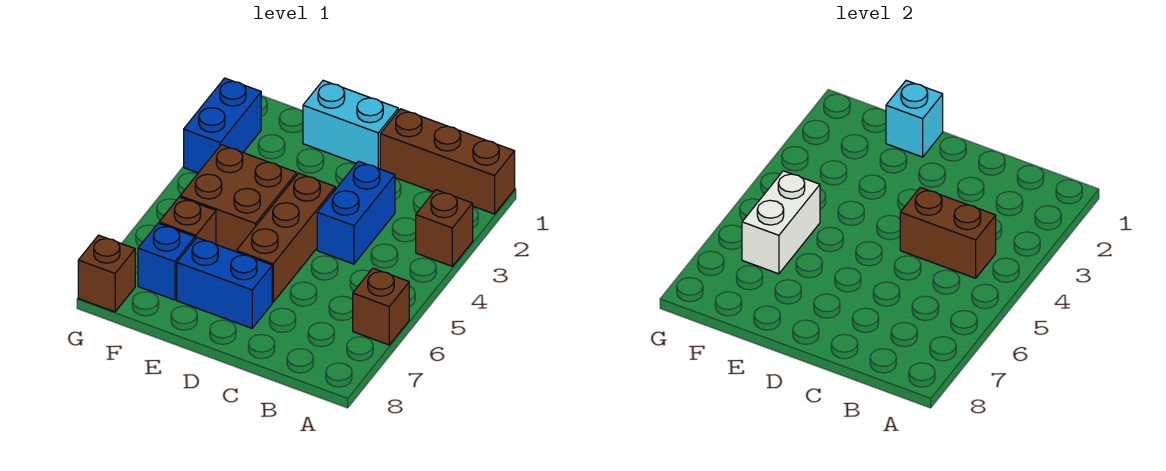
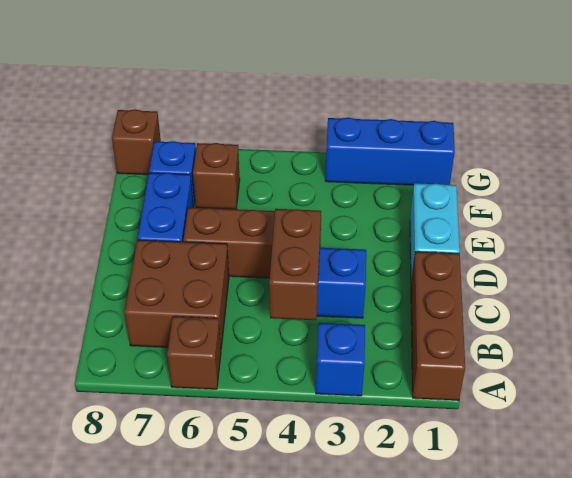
brown 1x1 brick [416,190,473,266] -> blue 1x1 brick [316,323,365,396]
cyan 1x1 brick [886,80,943,157] -> none
brown 2x2 brick [180,145,297,252] -> brown 2x2 brick moved to [125,240,229,348]
white 1x2 brick [742,171,820,274] -> none
blue 1x2 brick [184,78,261,173] -> blue 1x3 brick [325,117,455,185]

